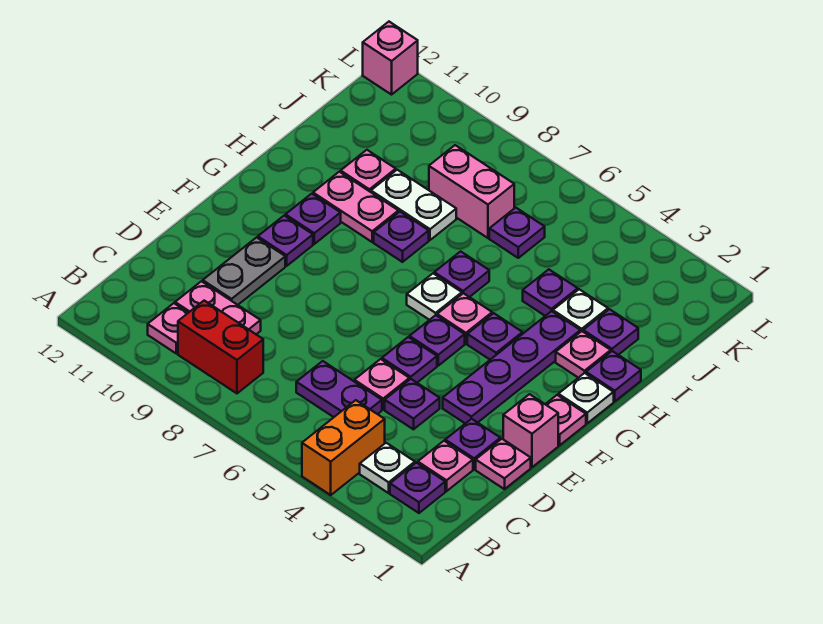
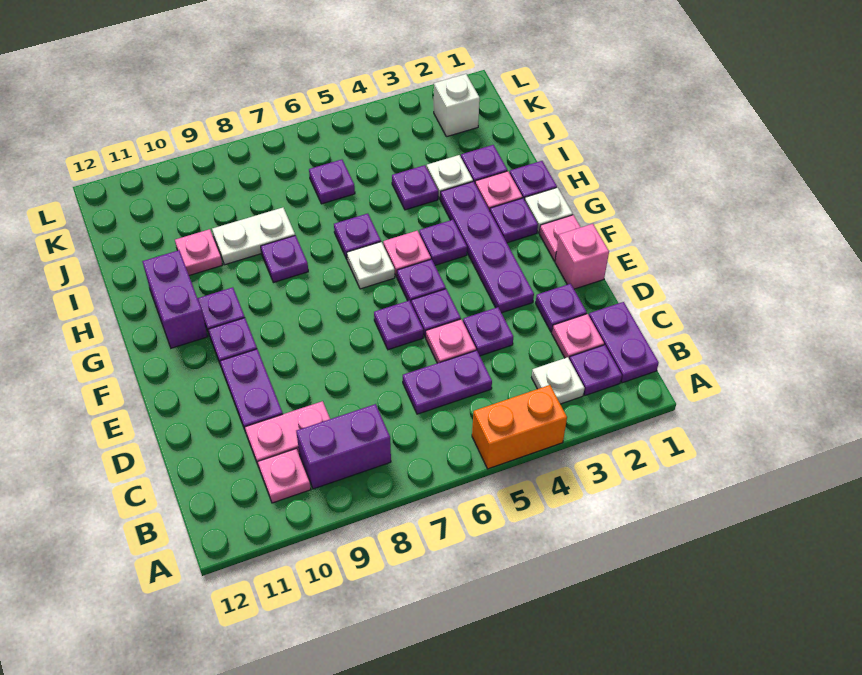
orange 1x2 brick [302,400,385,495] -> orange 1x2 brick turned to [472,385,567,469]
none -> purple 1x2 plate [589,302,659,383]
red 1x2 brick [178,301,263,393] -> purple 1x2 brick [296,404,391,489]
pink 1x1 plate [476,439,531,489] -> none
grey 1x2 plate [203,237,285,305] -> purple 1x2 plate [220,349,283,432]
none -> purple 1x1 plate [374,301,423,350]
none -> purple 1x1 plate [490,198,538,243]
none -> purple 1x2 brick [142,250,208,348]
pink 1x2 plate [313,172,398,242] -> none
pink 1x2 brick [429,145,514,238] -> none
none -> white 1x1 brick [434,74,480,137]
pink 1x1 brick [363,22,418,95] -> none

